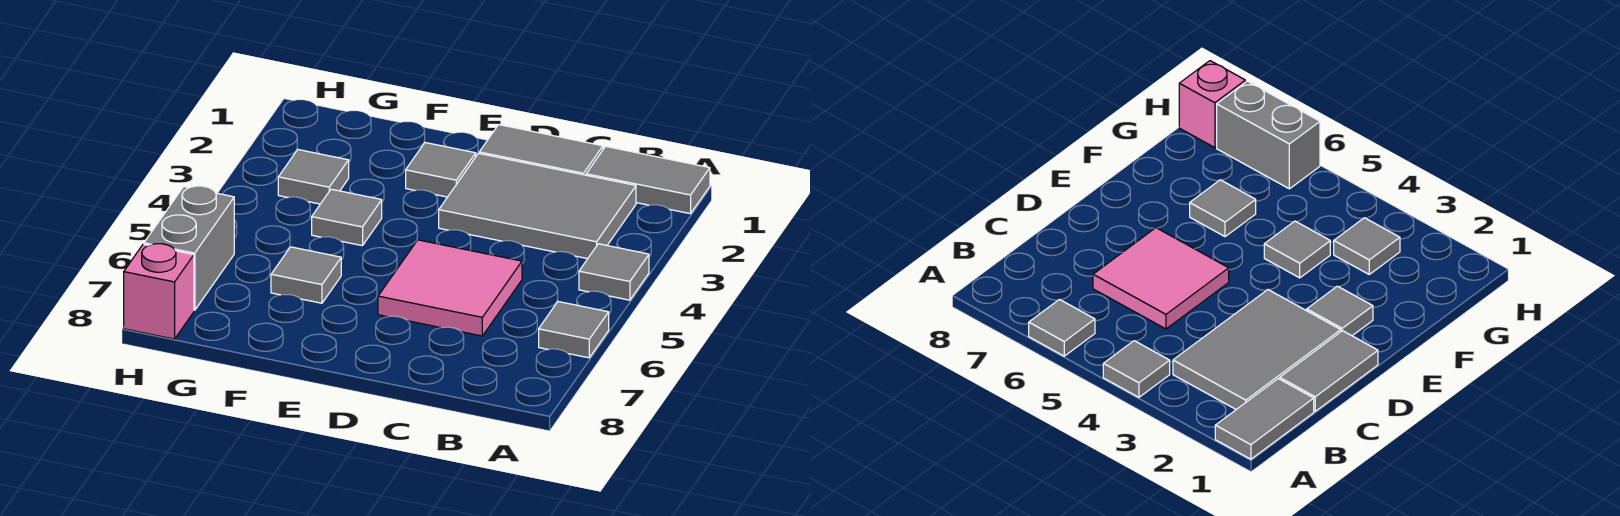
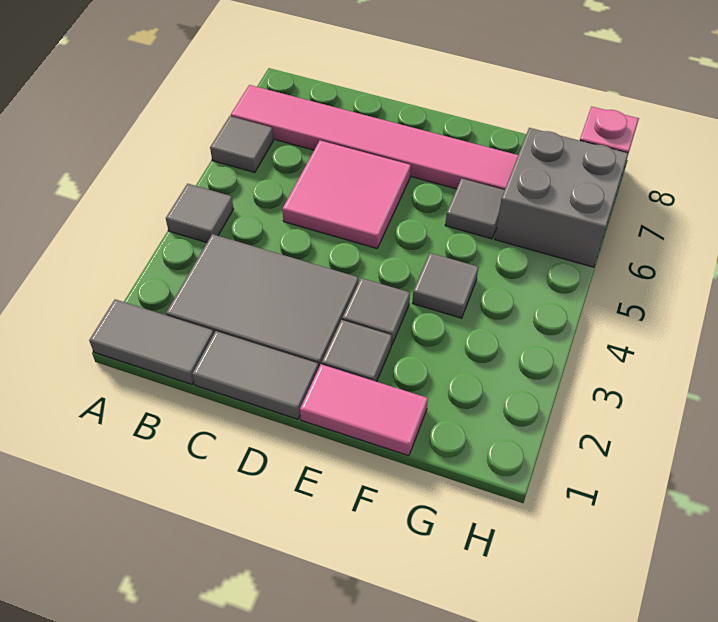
none -> pink 1x6 tile [231,85,518,190]
none -> pink 1x2 tile [300,364,428,456]
grey 1x1 tile [278,150,349,204] -> grey 1x1 tile moved to [342,278,410,345]
grey 1x2 brick [144,186,234,310] -> grey 2x2 brick [495,128,628,267]

